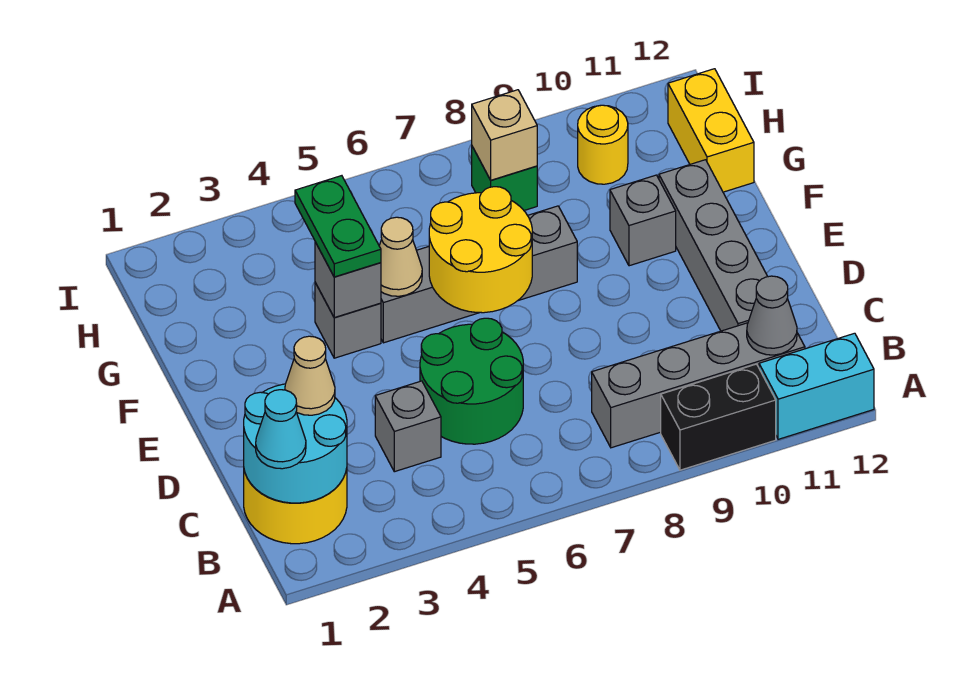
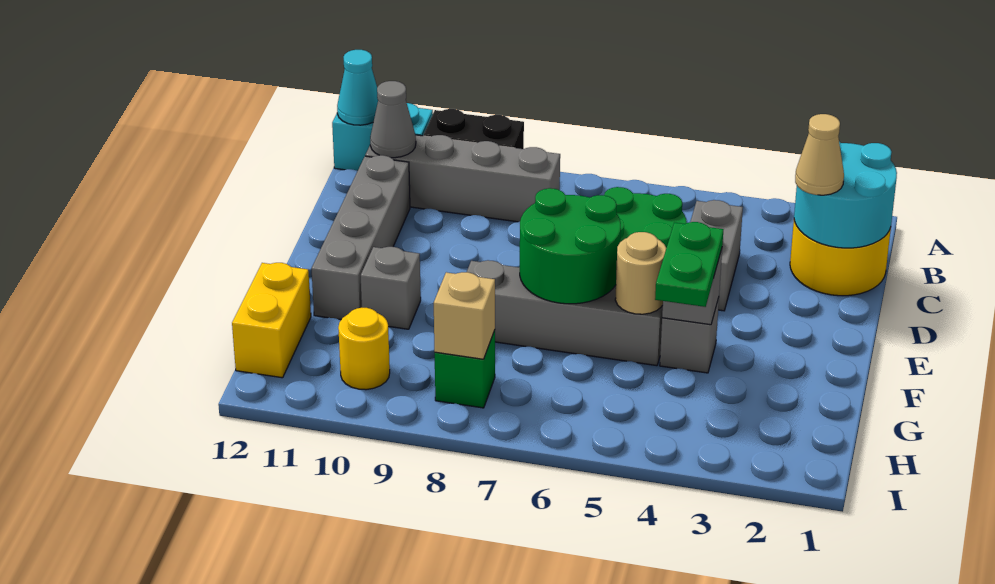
cyan 1x1 cone [256,390,306,469] -> cyan 1x1 cone moved to [337,50,378,125]
grey 1x1 brick [375,381,441,472] -> grey 1x2 brick [690,200,743,311]
yellow 2x2 round brick [429,187,532,313] -> green 2x2 round brick [520,188,621,304]
tan 1x1 cone [379,217,422,296] -> tan 1x1 round brick [615,232,666,314]

